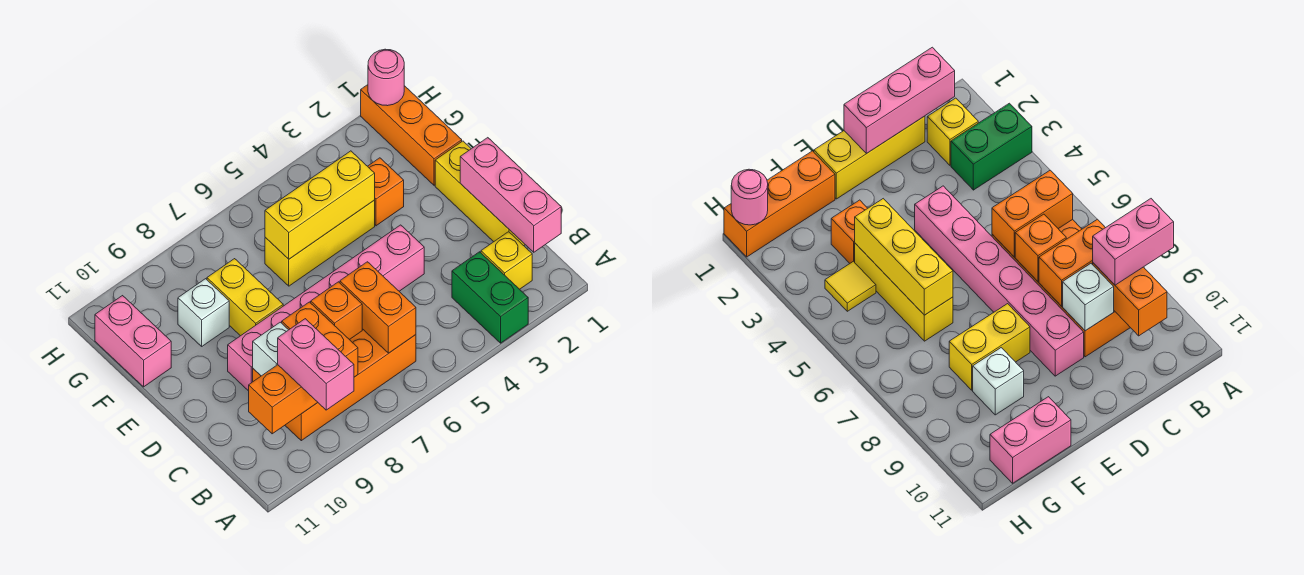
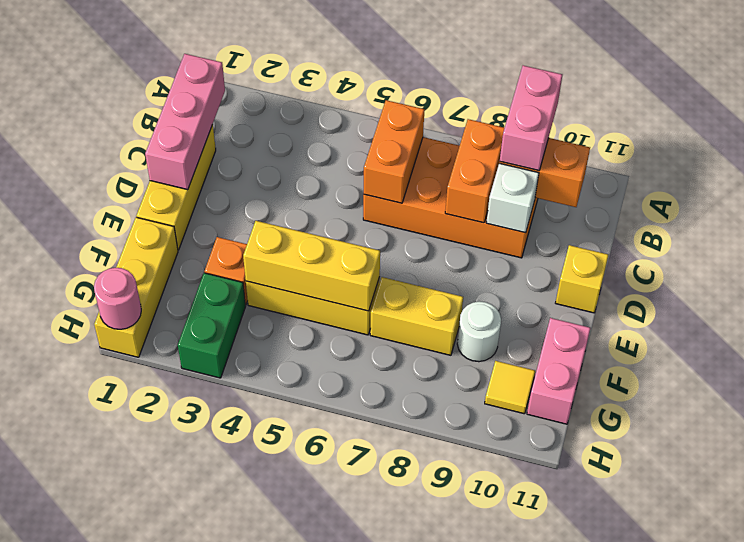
green 1x2 brick [452,252,528,343] -> green 1x2 brick moved to [178,273,246,378]
yellow 1x1 brick [481,232,532,289] -> yellow 1x1 brick moved to [556,245,608,313]
orange 1x1 brick [311,282,362,340] -> none
pink 1x6 brick [228,225,424,391] -> none
yellow 1x2 brick [207,259,283,336] -> yellow 1x2 brick turned to [370,277,463,355]
orange 1x3 brick [361,85,462,185] -> yellow 1x3 brick [94,217,178,357]
white 1x1 brick [178,279,229,346] -> white 1x1 round brick [457,301,501,362]
yellow 1x1 tile [825,261,876,311] -> yellow 1x1 tile moved to [485,361,535,414]

